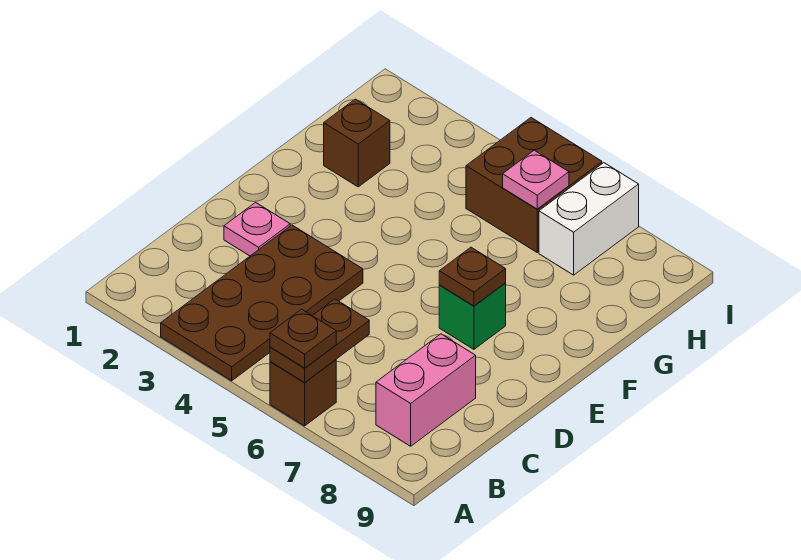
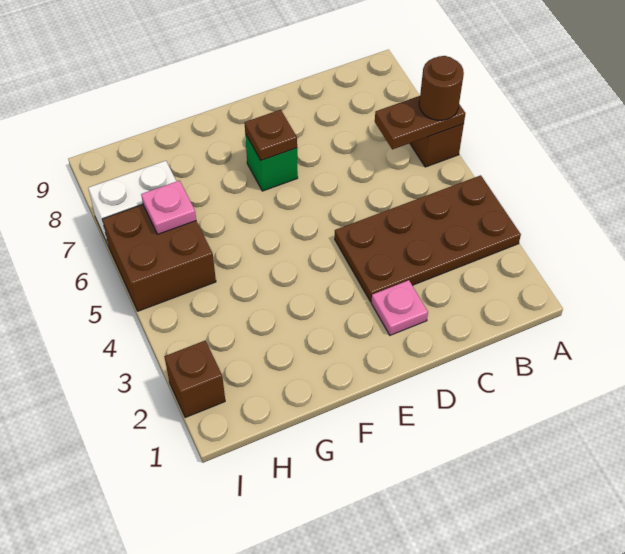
brown 1x1 plate [270,309,336,368] -> brown 1x1 round brick [419,56,464,120]
pink 1x2 brick [376,334,476,446] -> none
brown 1x1 brick [324,99,390,187] -> brown 1x1 brick moved to [164,341,225,418]

